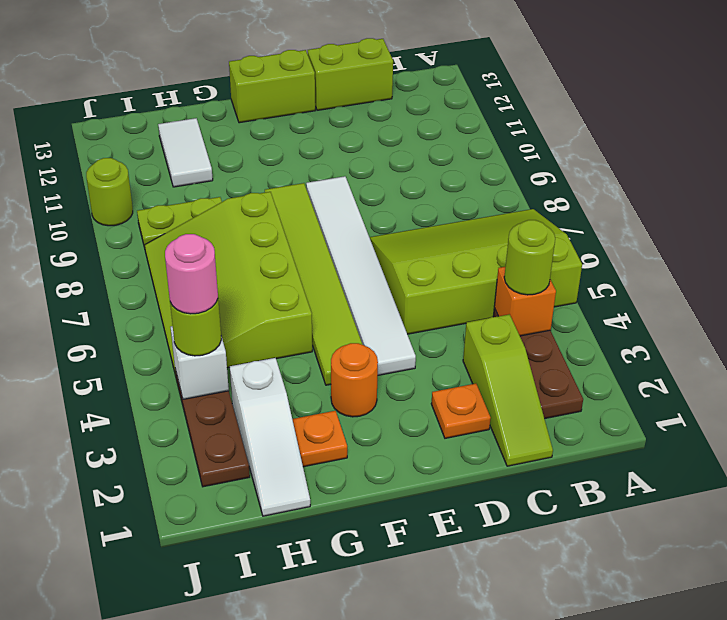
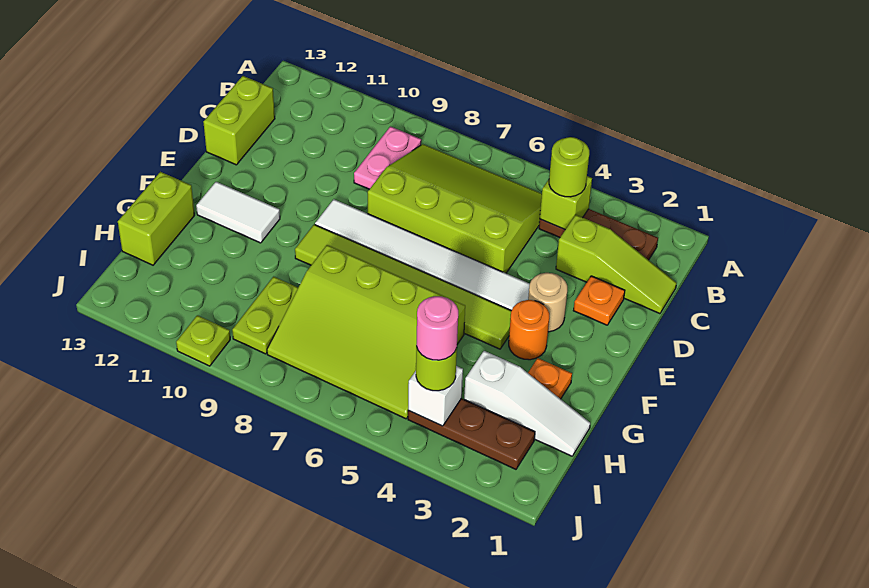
lime 3x4 slope [370,209,582,334] -> lime 3x4 slope turned to [368,144,542,273]
orange 1x1 brick [494,267,556,336] -> lime 1x1 brick [540,176,592,230]
none -> pink 1x2 plate [354,127,421,189]
none -> tan 1x1 round brick [528,273,567,332]
lime 1x2 brick [229,50,315,123] -> lime 1x2 brick moved to [118,172,195,265]
white 1x2 tile [158,118,213,187] -> white 1x2 tile moved to [196,182,280,243]
lime 1x1 round brick [86,158,133,226] -> lime 1x1 plate [176,315,230,366]

